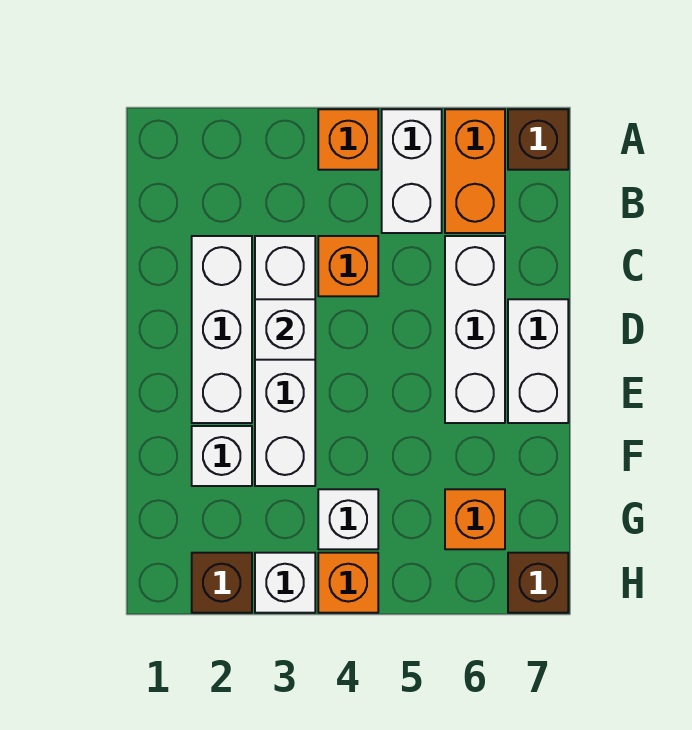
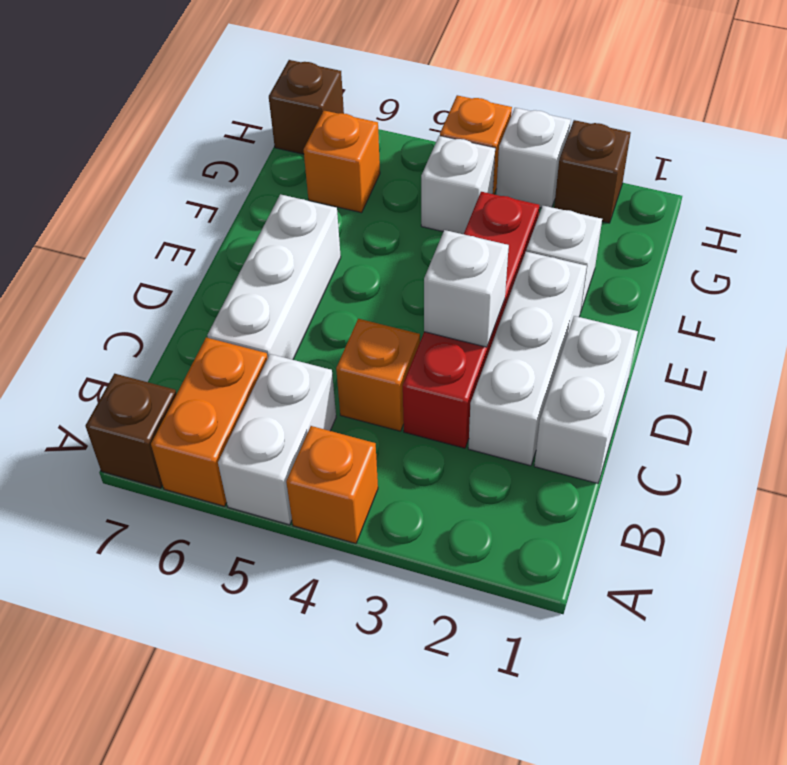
white 1x4 brick [255,236,315,486] -> red 1x4 brick [403,192,539,448]
white 1x2 brick [508,299,568,423] -> white 1x2 brick moved to [534,316,638,483]

